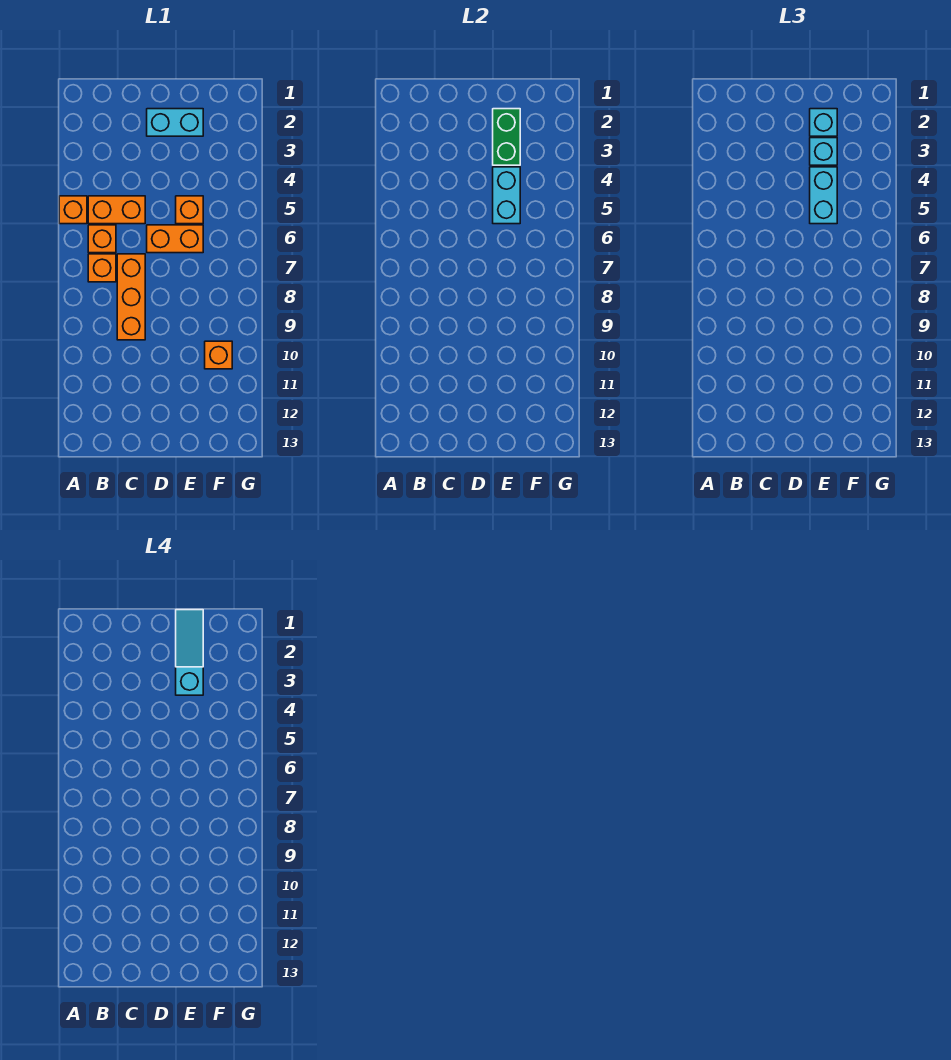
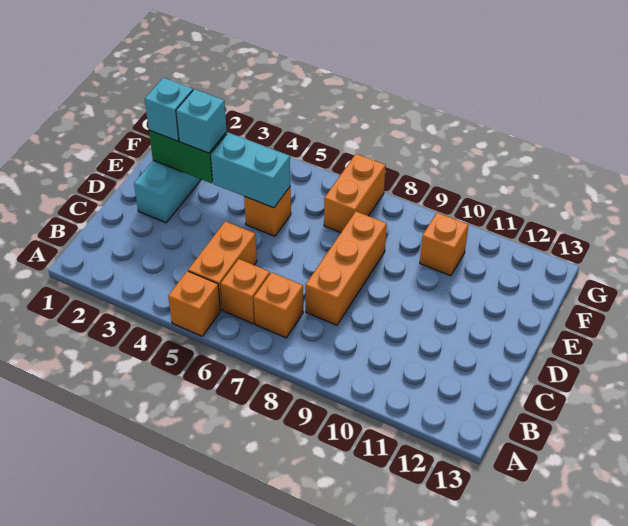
orange 1x3 brick [117,254,145,340] -> orange 1x3 brick turned to [305,212,387,325]
orange 1x2 brick [147,225,203,253] -> orange 1x2 brick moved to [324,154,386,233]
cyan 1x3 slope [176,610,203,695] -> none
cyan 1x2 brick [810,167,837,224] -> none

